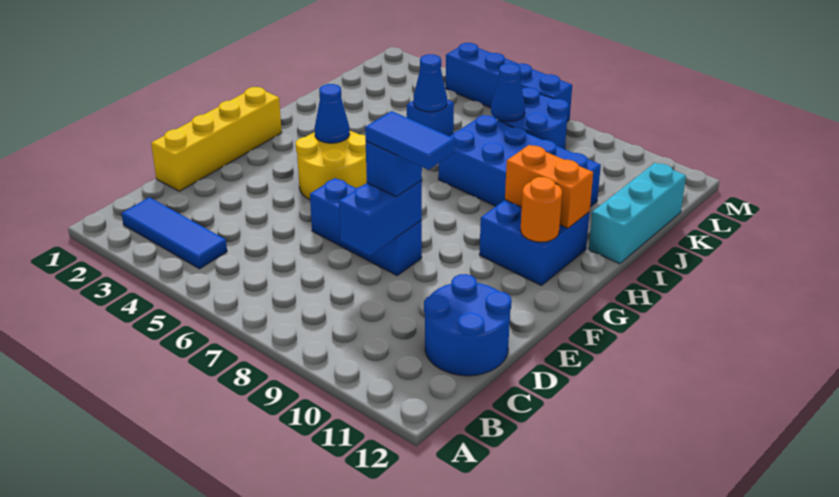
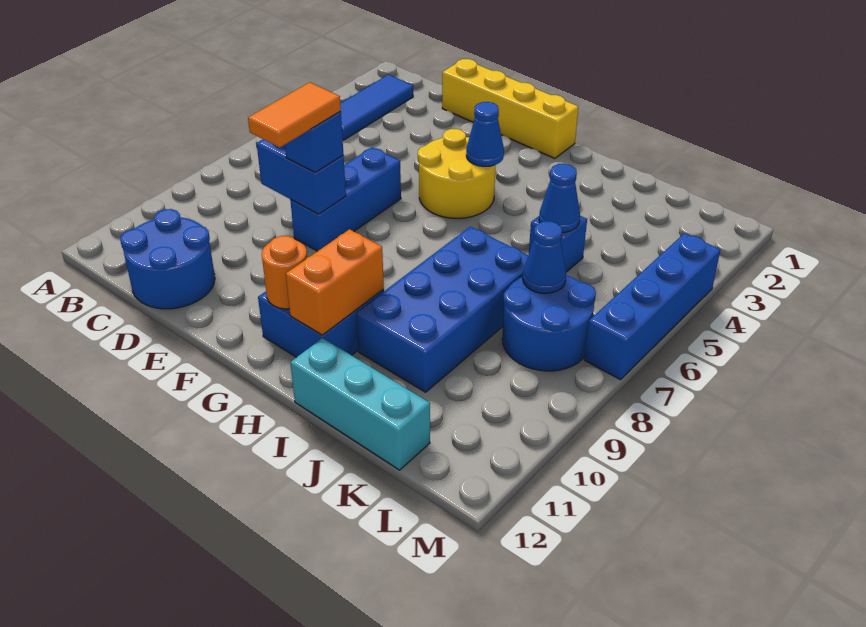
blue 1x2 tile [365,111,455,170] -> orange 1x2 tile [248,82,341,147]

